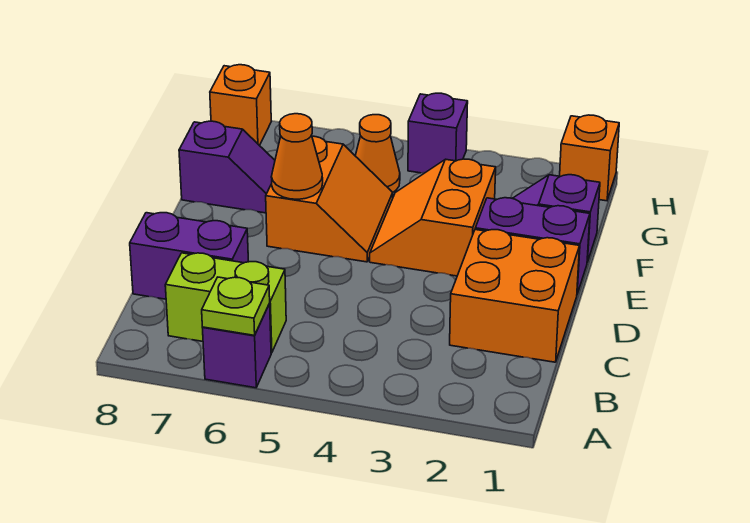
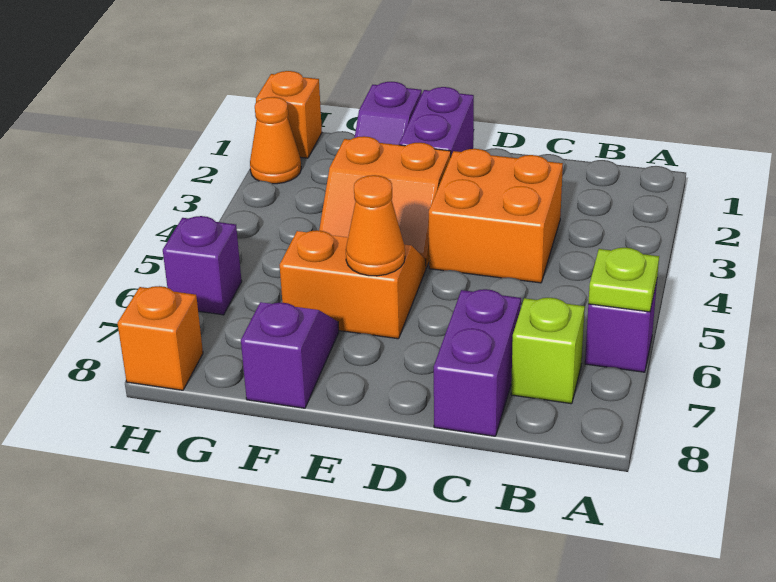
lime 1x2 brick [165,253,286,353] -> lime 1x1 brick [511,298,585,404]
orange 2x2 brick [450,230,580,362] -> orange 2x2 brick moved to [429,149,563,283]
orange 1x1 cone [355,115,400,192] -> orange 1x1 cone moved to [250,97,301,184]
purple 1x1 brick [408,93,468,173] -> purple 1x1 brick moved to [163,216,242,315]

